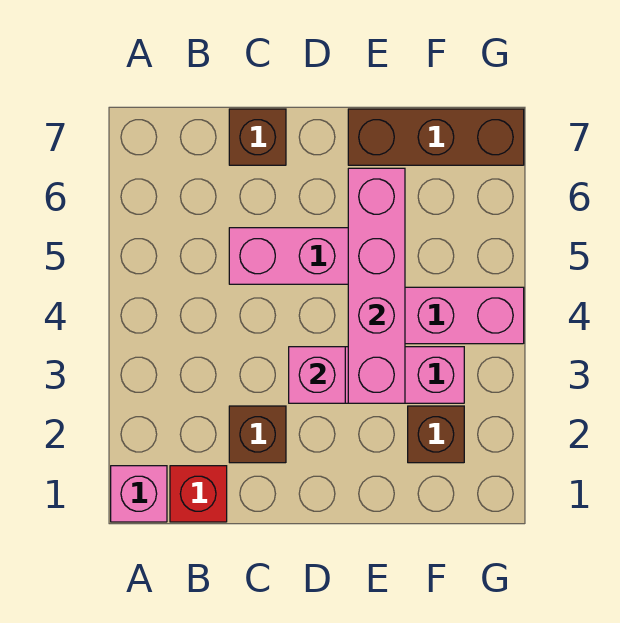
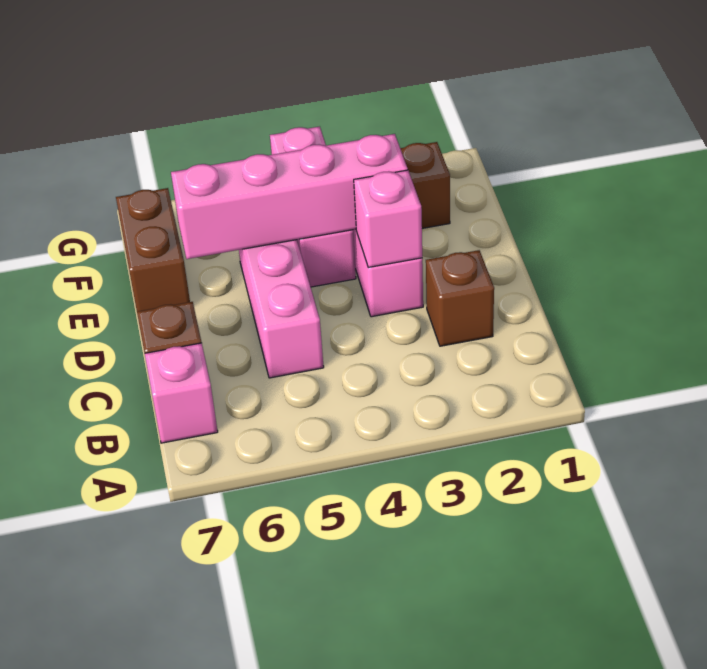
pink 1x1 brick [111,466,167,522] -> pink 1x1 brick moved to [145,343,218,443]
red 1x1 brick [170,466,227,522] -> none
brown 1x3 brick [348,109,524,165] -> brown 1x2 brick [116,188,190,311]

